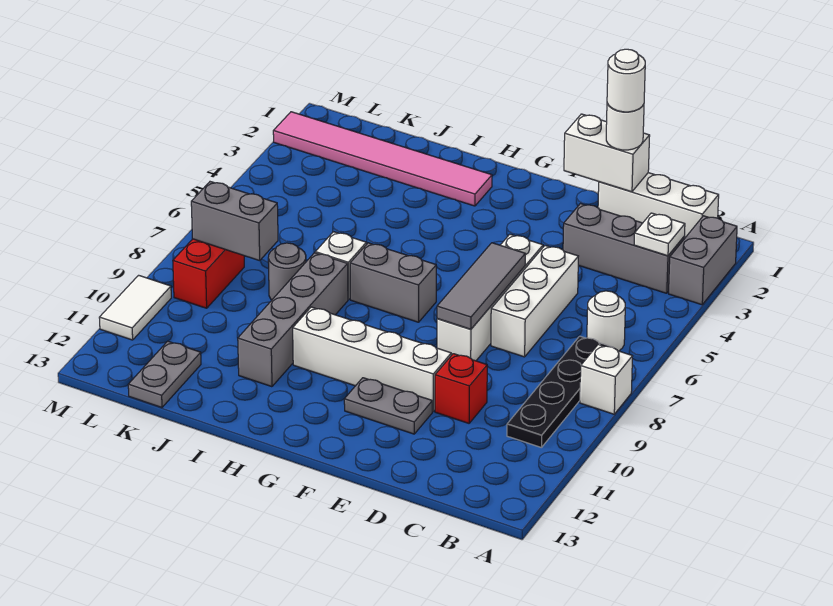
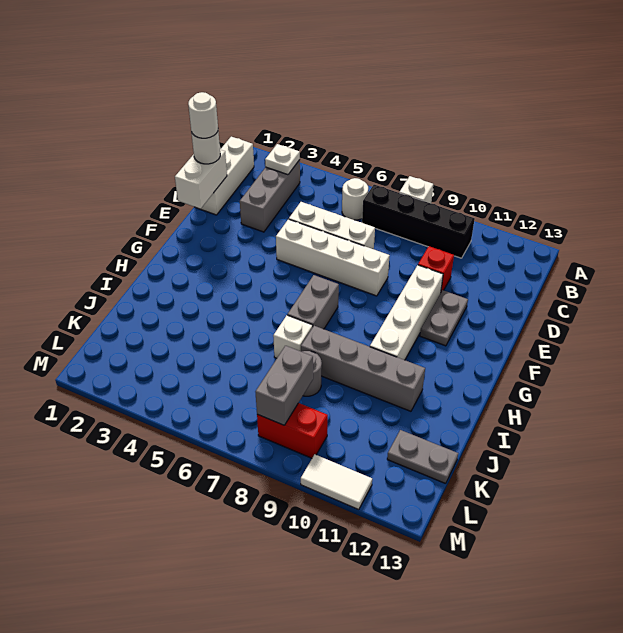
grey 1x2 brick [669,216,737,305] -> none
black 1x4 plate [507,336,611,448] -> black 1x4 brick [362,185,475,258]
grey 1x3 tile [437,243,525,329] -> none
pink 1x6 tile [273,112,492,206] -> none

